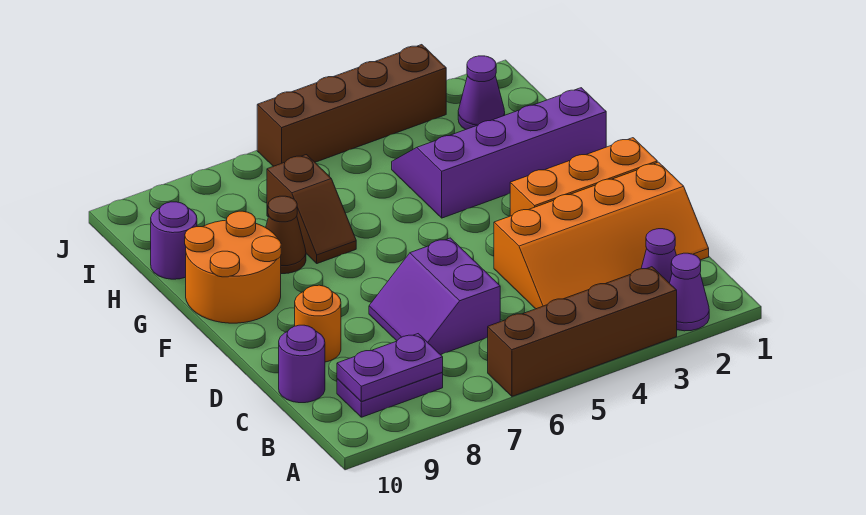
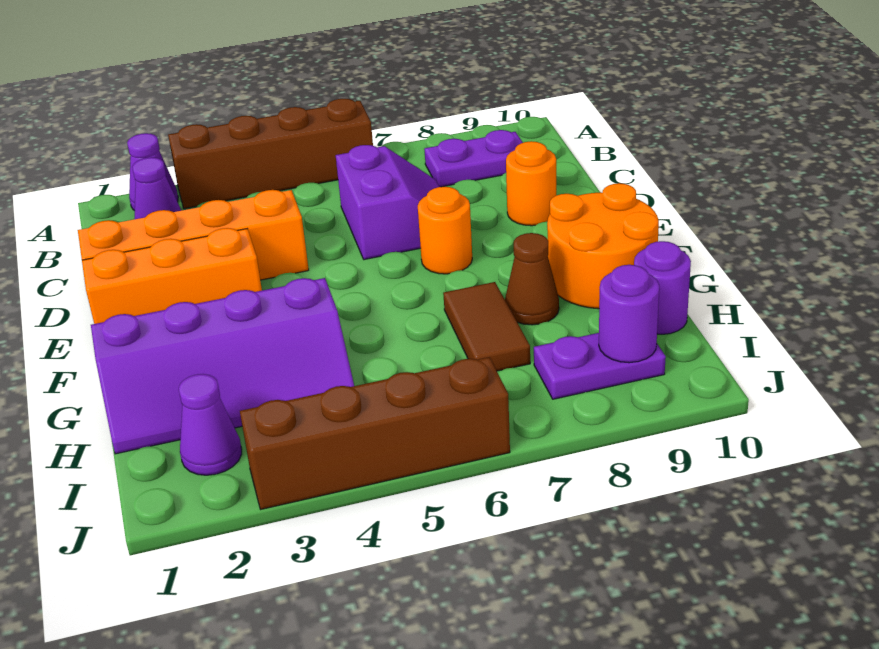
purple 1x2 plate [337,334,443,402] -> purple 1x2 plate moved to [534,333,666,399]
purple 1x1 round brick [279,325,325,403] -> purple 1x1 round brick moved to [599,265,659,363]
none -> orange 1x1 round brick [418,187,472,274]
brown 1x2 slope [267,155,356,264] -> brown 1x2 tile [443,282,530,371]

